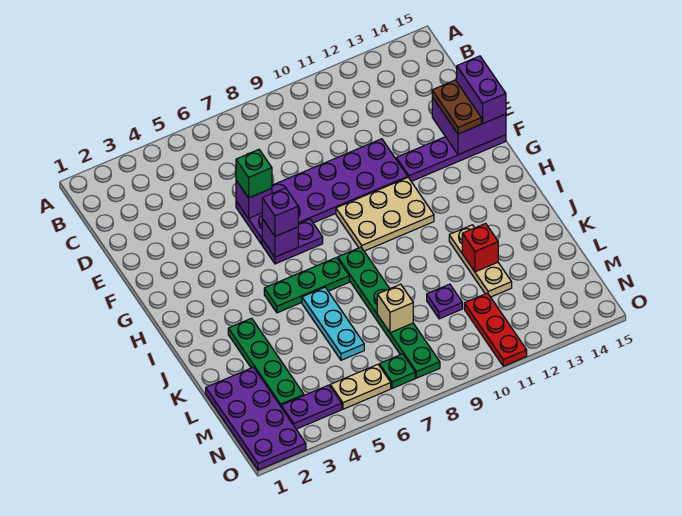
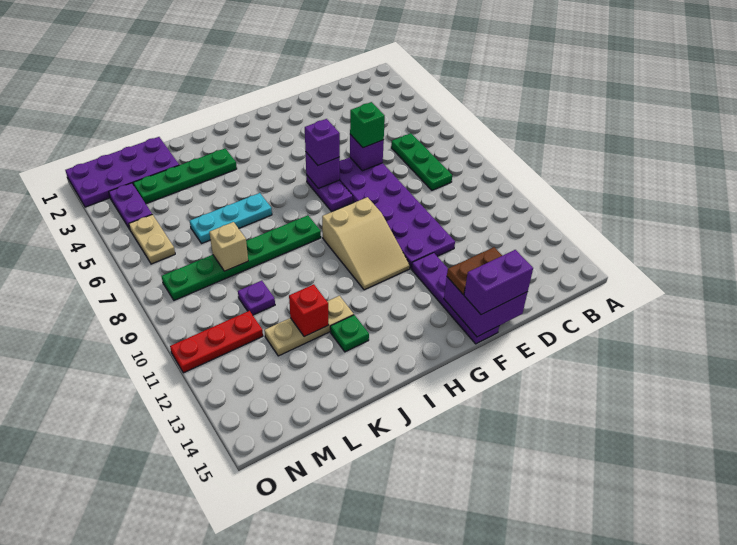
tan 2x3 plate [336,178,434,251] -> tan 2x3 slope [322,197,410,290]
green 1x3 plate [264,258,349,313] -> green 1x3 plate moved to [391,133,452,190]
green 1x1 plate [379,354,415,388] -> green 1x1 plate moved to [330,315,369,352]

